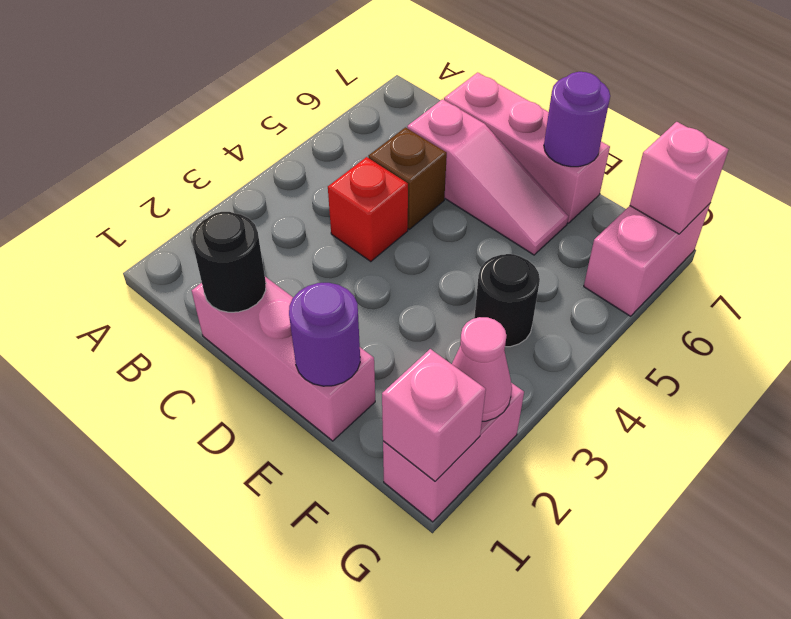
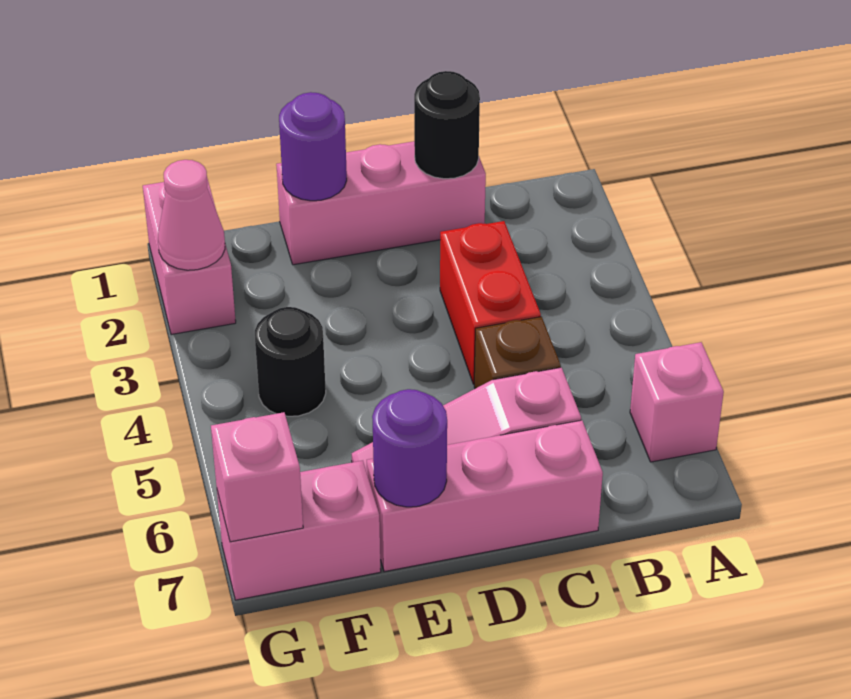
red 1x1 brick [328,157,408,262] -> red 1x2 brick [440,221,541,384]
pink 1x1 brick [382,349,486,481] -> pink 1x1 brick moved to [630,342,724,462]
pink 1x2 brick [584,204,710,316] -> pink 1x2 brick turned to [217,461,381,600]

